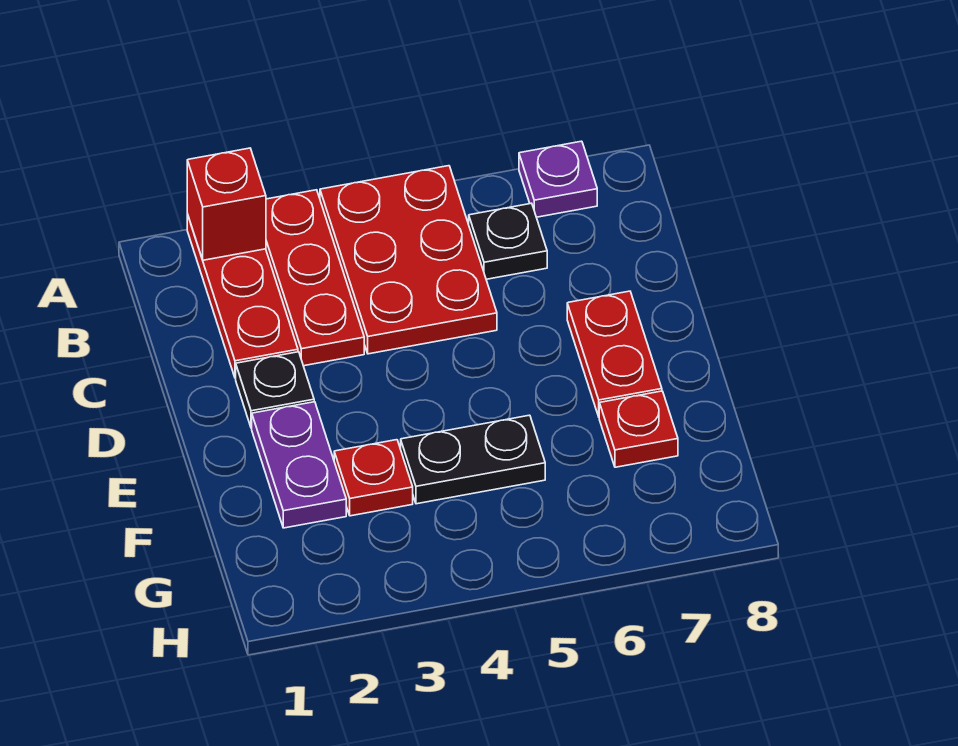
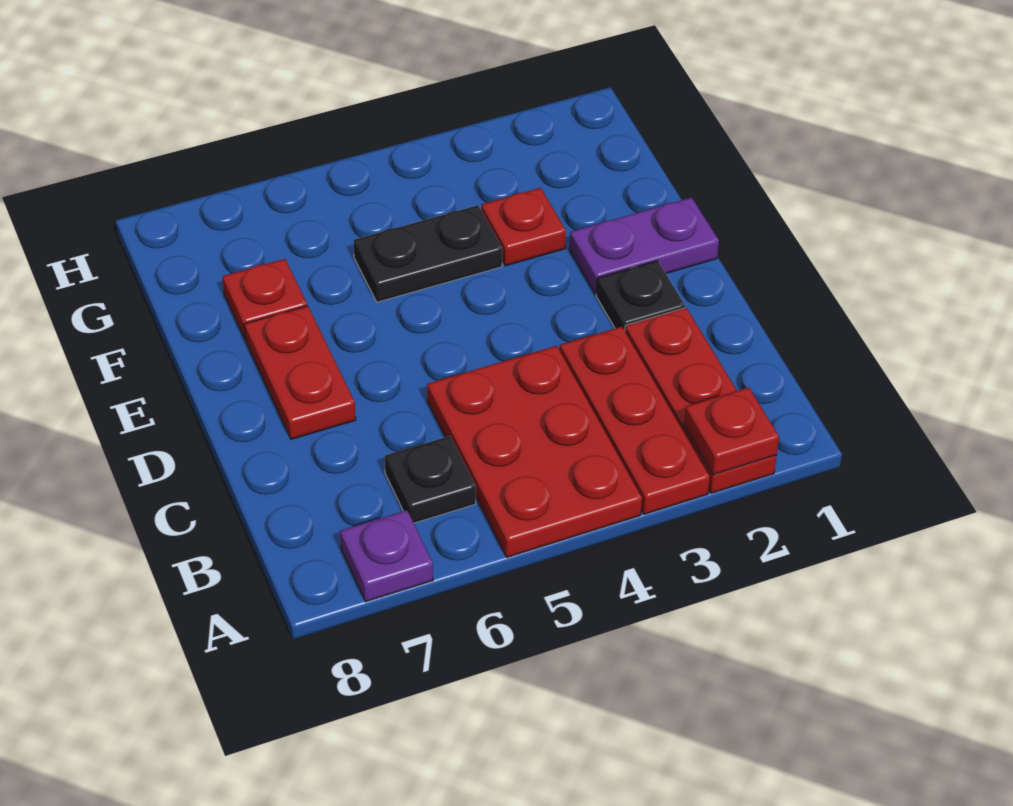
red 1x1 brick [187,148,266,260] -> red 1x1 plate [684,387,779,475]
purple 1x2 plate [252,402,346,528] -> purple 1x2 plate turned to [569,197,719,294]

